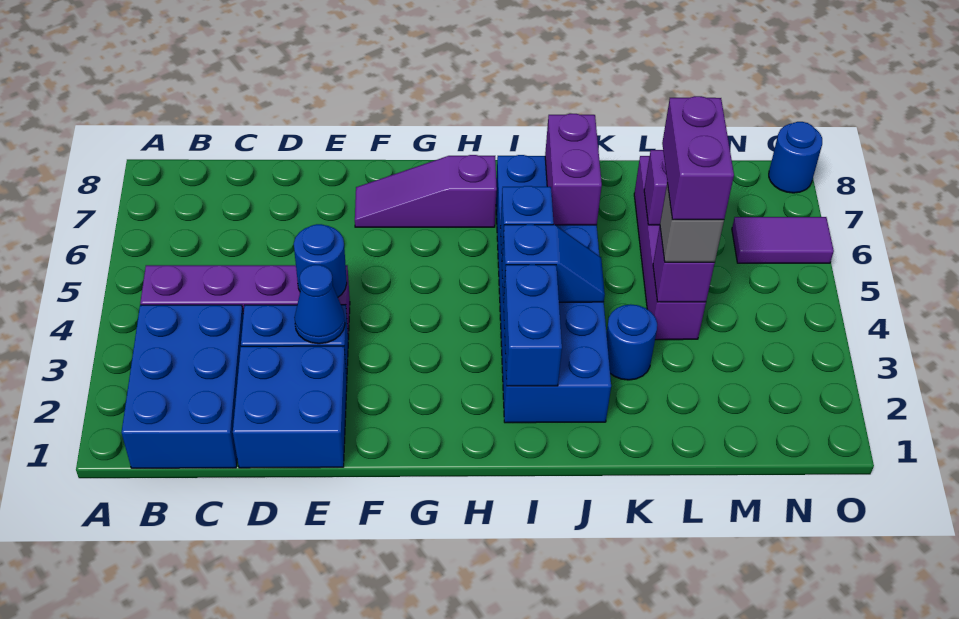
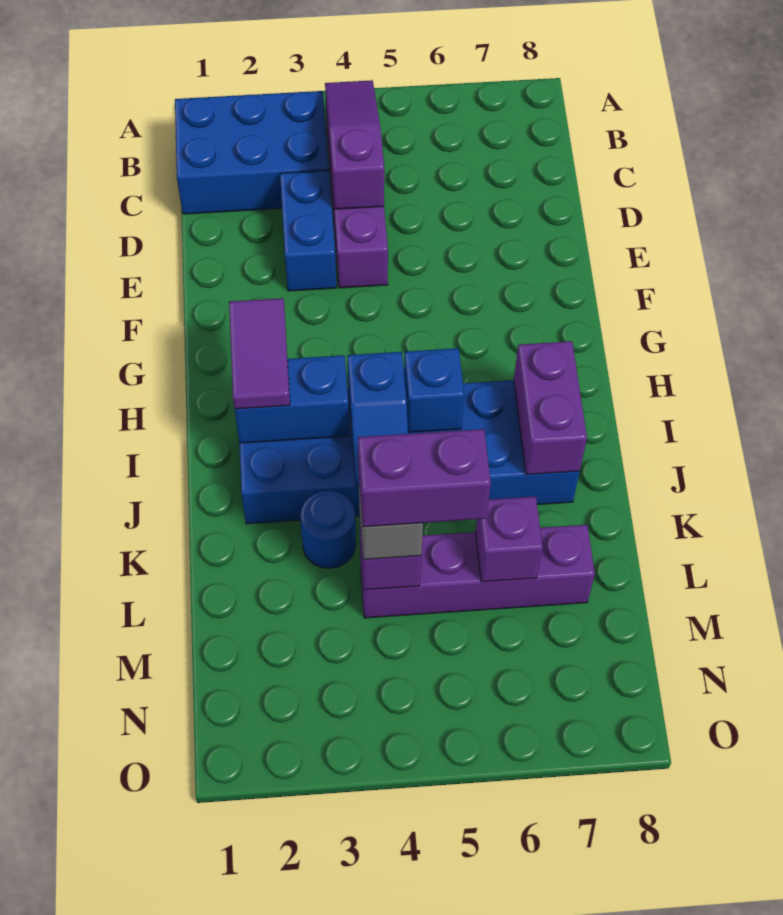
blue 2x2 brick [233,346,347,468] -> none
blue 1x1 cone [294,265,345,344] -> none
blue 1x1 round brick [294,224,347,297] -> none
purple 1x3 slope [355,155,497,227] -> purple 1x3 slope moved to [325,80,384,209]
purple 1x2 brick [545,114,602,225] -> purple 1x2 brick turned to [514,341,587,475]
purple 1x2 tile [732,217,834,263] -> purple 1x2 tile moved to [229,298,290,409]
blue 1x1 round brick [769,122,822,193] -> none

